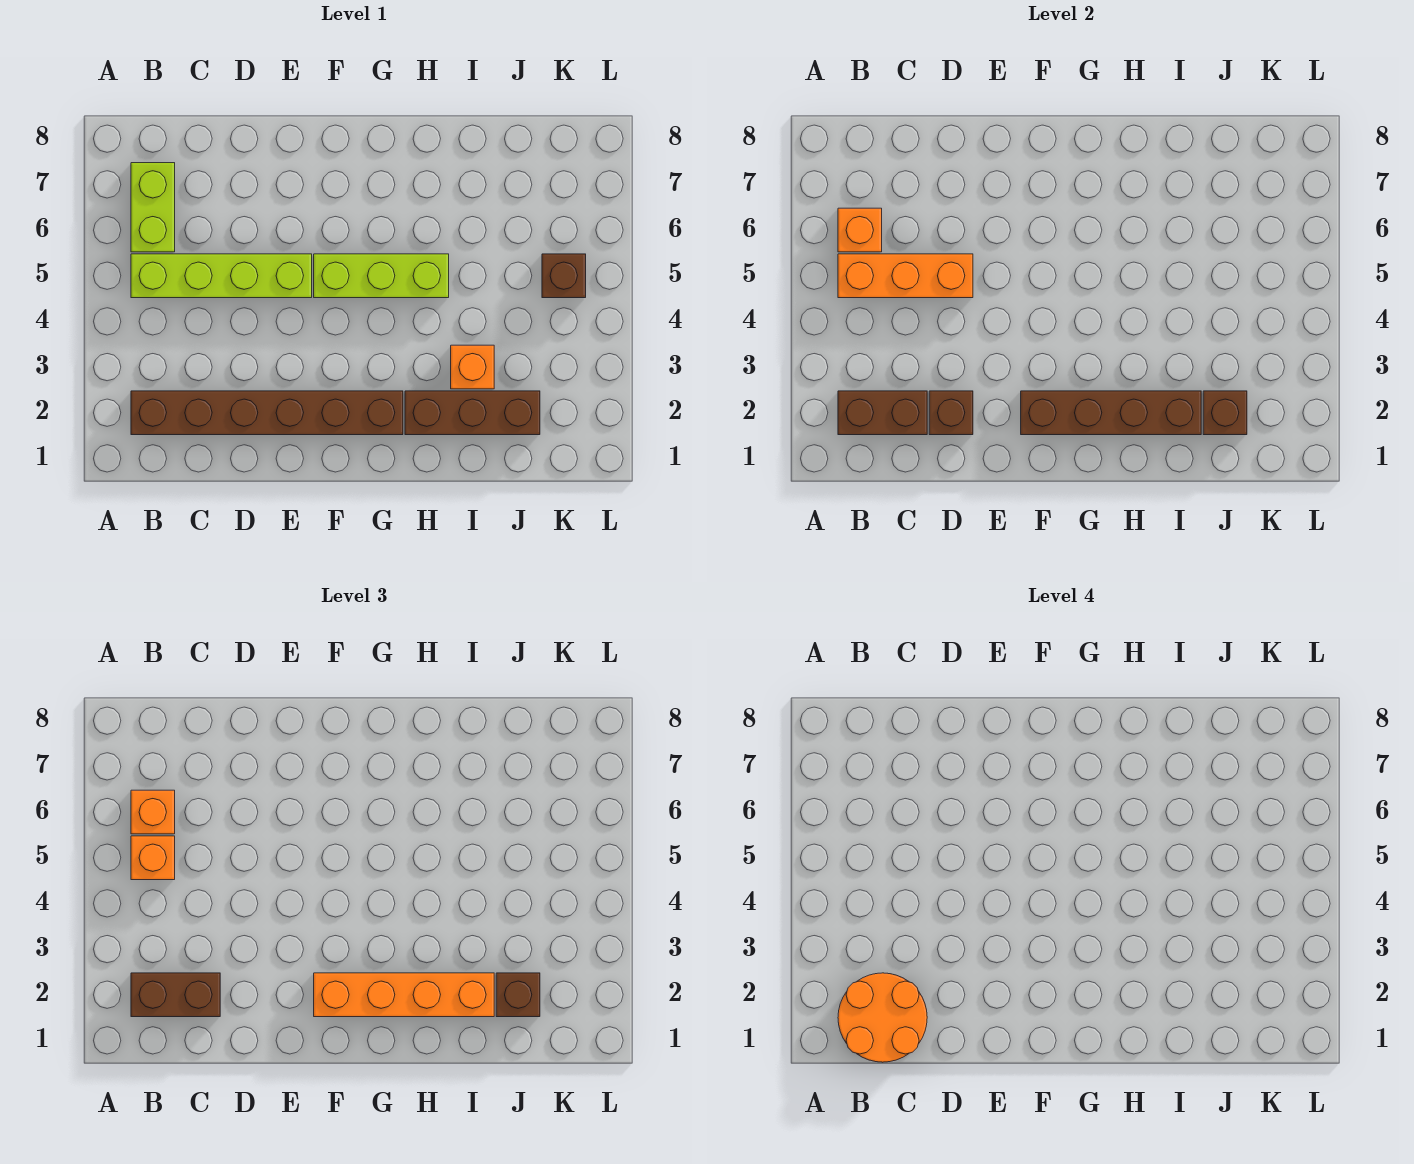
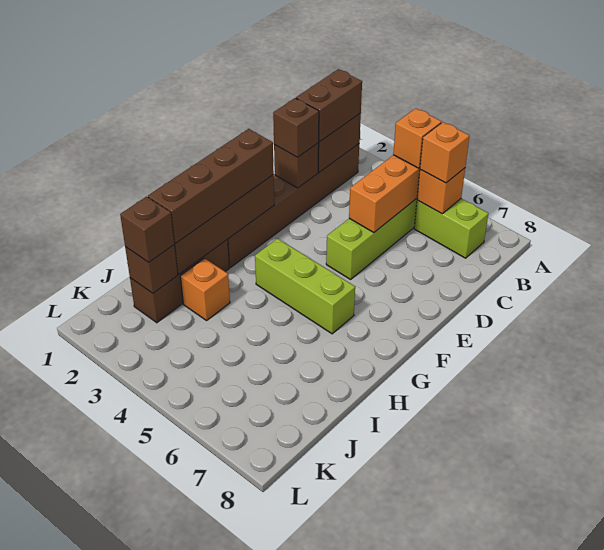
orange 2x2 round brick [838,973,927,1062] -> none
orange 1x4 brick [314,973,494,1017] -> brown 1x4 brick [148,129,274,243]
lime 1x3 brick [314,254,449,298] -> lime 1x3 brick turned to [255,239,355,334]
brown 1x1 brick [542,254,586,298] -> brown 1x1 brick moved to [273,98,319,157]

